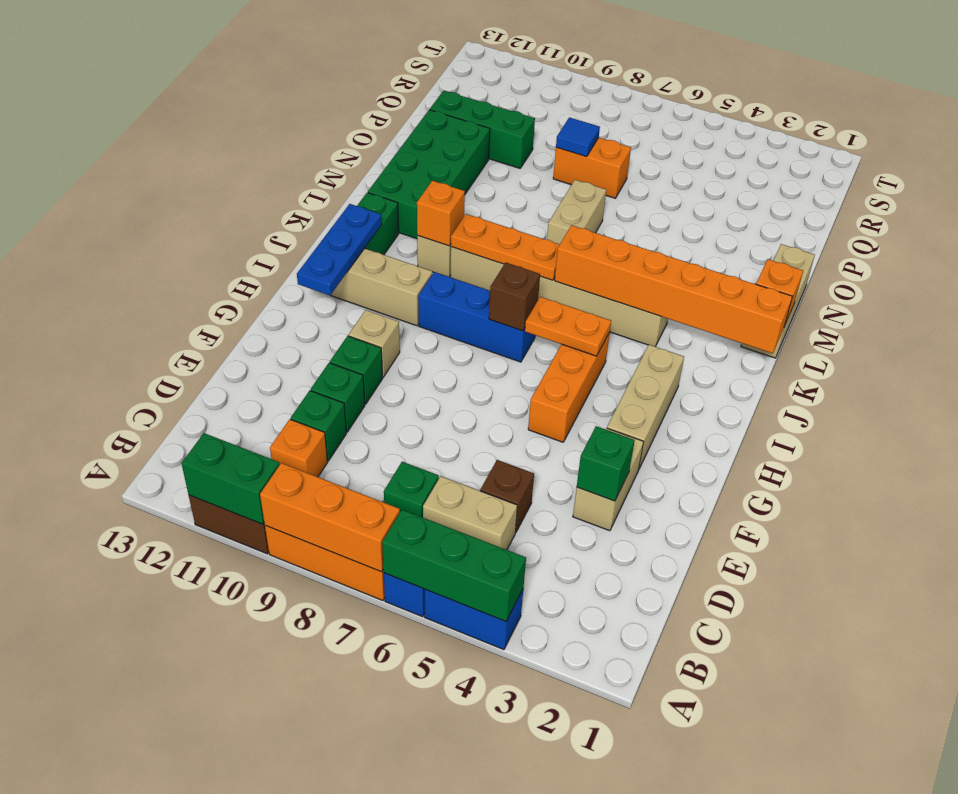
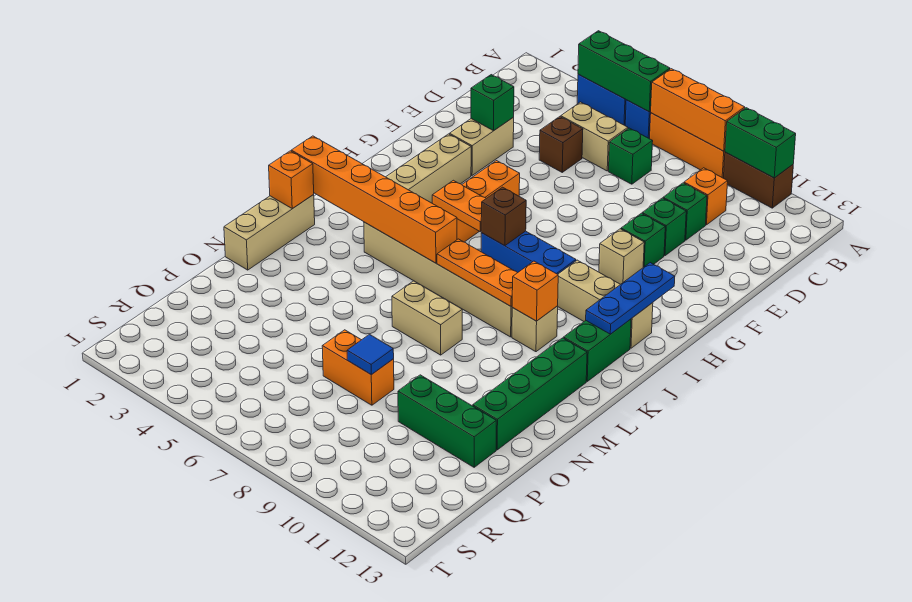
green 2x4 brick [368,110,490,239] -> green 1x4 brick [473,338,587,450]
tan 1x2 brick [547,180,606,244] -> tan 1x2 brick turned to [392,281,462,355]

